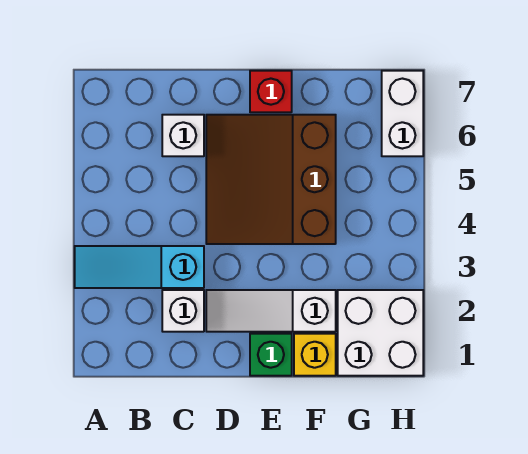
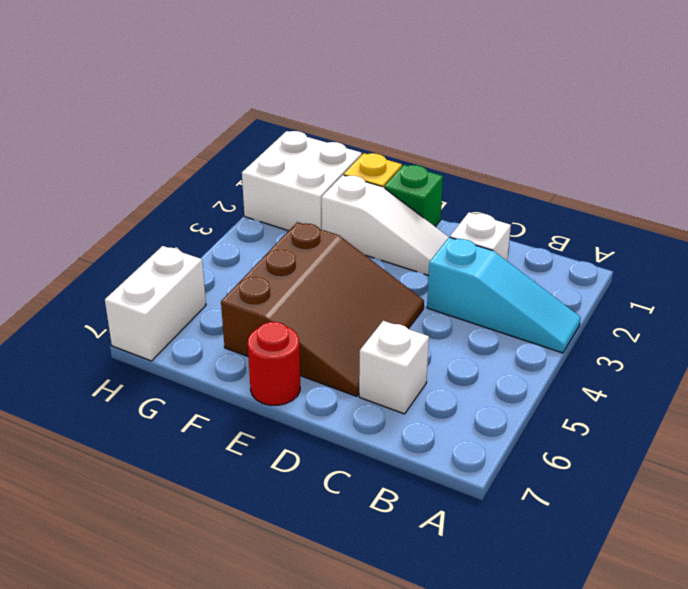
red 1x1 brick [250,71,292,112] -> red 1x1 round brick [248,322,300,405]

